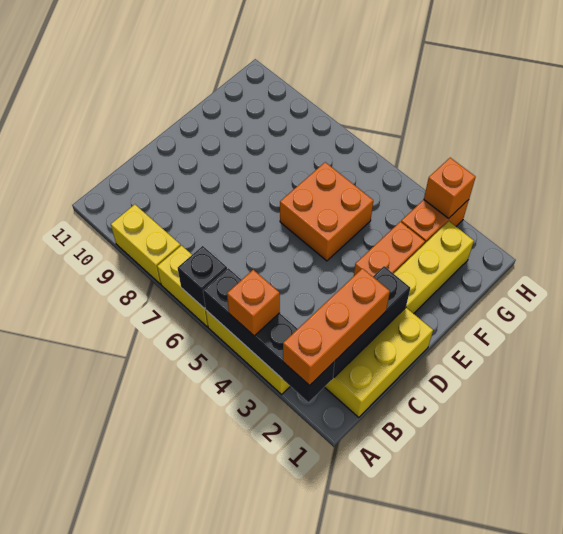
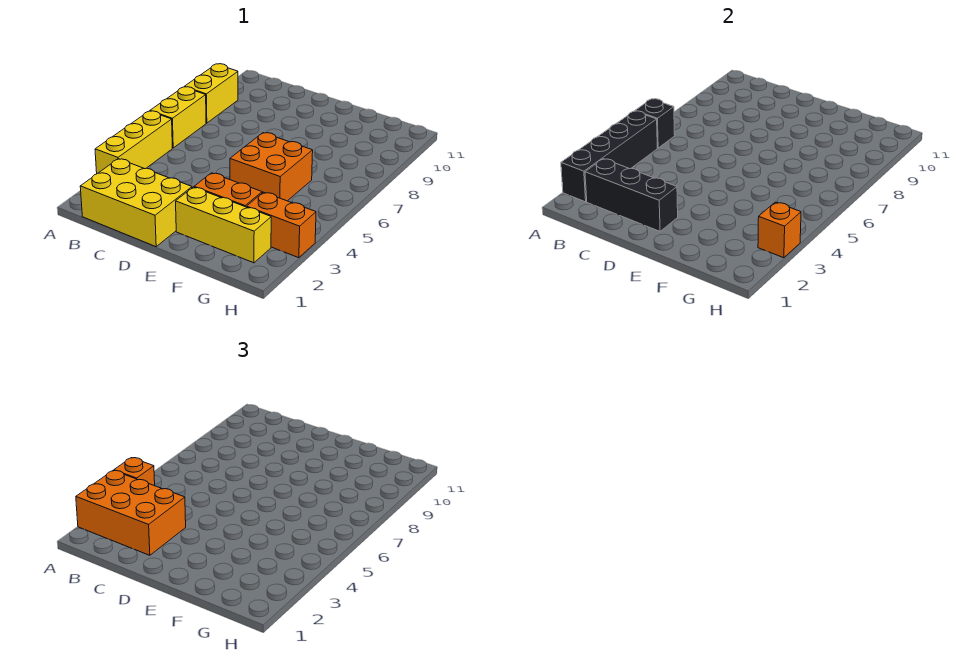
orange 1x3 brick [283,268,390,385] -> orange 2x3 brick [76,471,186,555]

